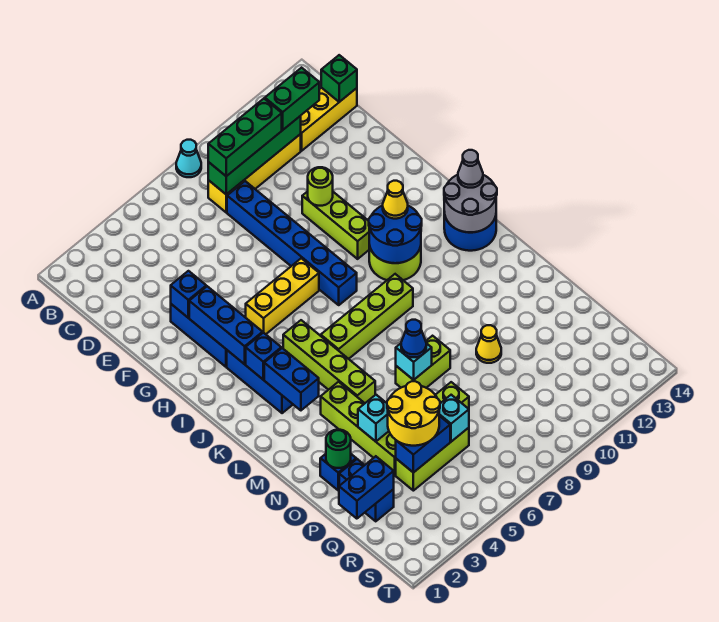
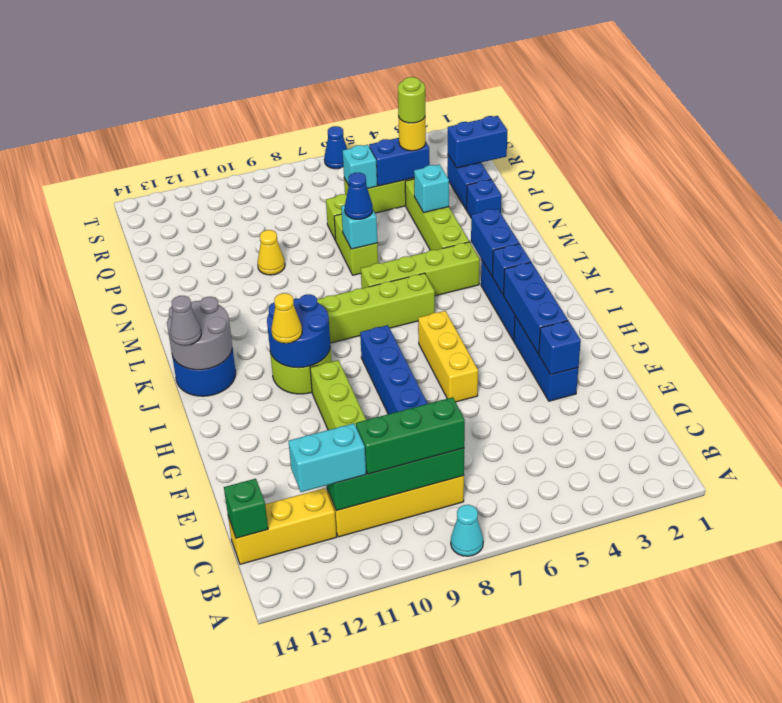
green 1x2 brick [265,68,319,130] -> cyan 1x2 brick [288,423,366,492]
lime 1x1 round brick [308,167,333,206] -> lime 1x1 round brick moved to [398,77,425,123]
yellow 1x3 brick [246,258,319,334] -> yellow 1x3 brick turned to [418,311,478,402]
lime 1x4 brick [283,320,375,403] -> lime 1x4 brick turned to [361,242,480,296]
lime 1x2 brick [396,336,450,388] -> lime 1x2 brick turned to [334,214,378,275]
green 1x1 round brick [326,430,351,468] -> none
yellow 2x2 round brick [387,381,440,446] -> yellow 1x1 round brick [398,116,426,151]
none -> blue 1x1 cone [324,126,347,169]

